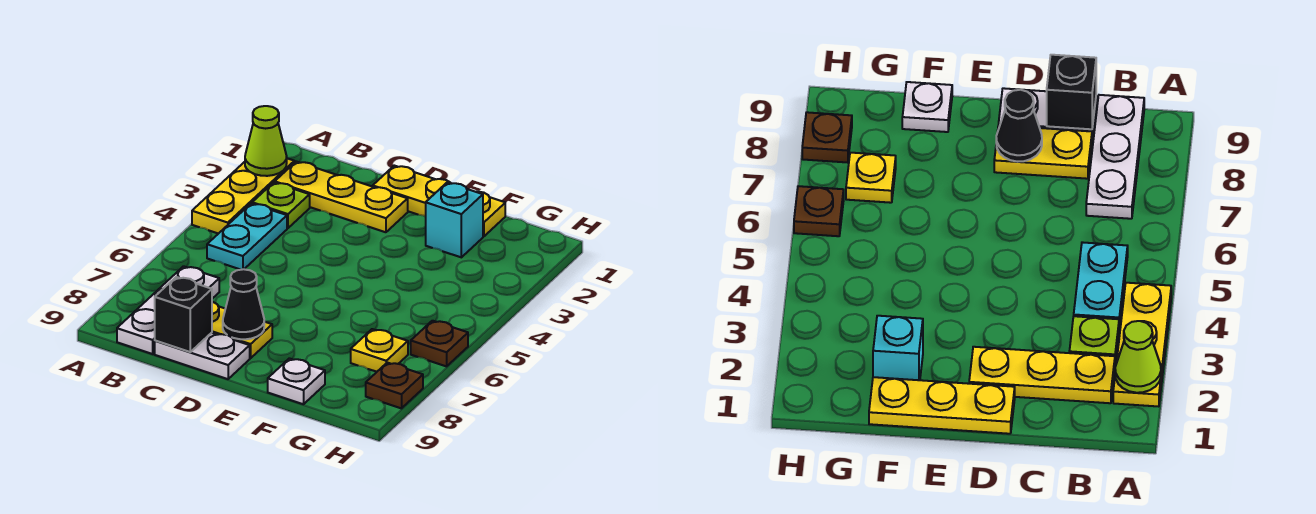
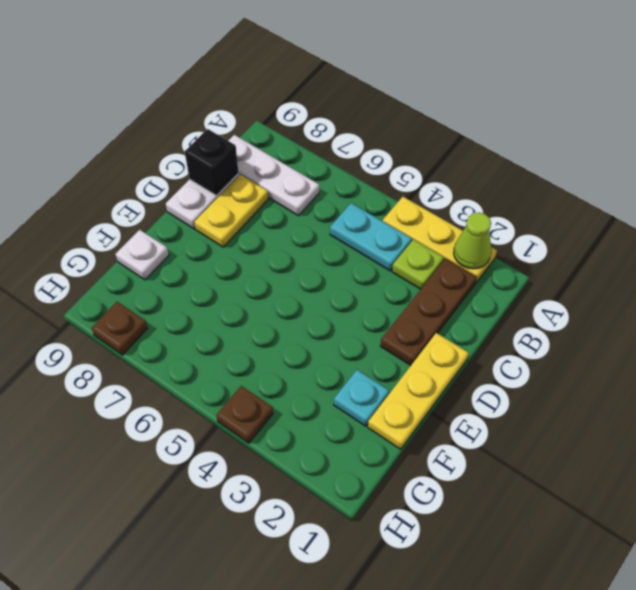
yellow 1x3 plate [275,161,408,232] -> brown 1x3 plate [380,258,477,365]
black 1x1 cone [223,269,265,339] -> none
cyan 1x1 brick [426,182,483,257] -> cyan 1x1 plate [334,370,389,426]
yellow 1x1 plate [351,329,408,372] -> none
brown 1x1 plate [411,321,468,366] -> brown 1x1 plate moved to [216,386,273,443]

